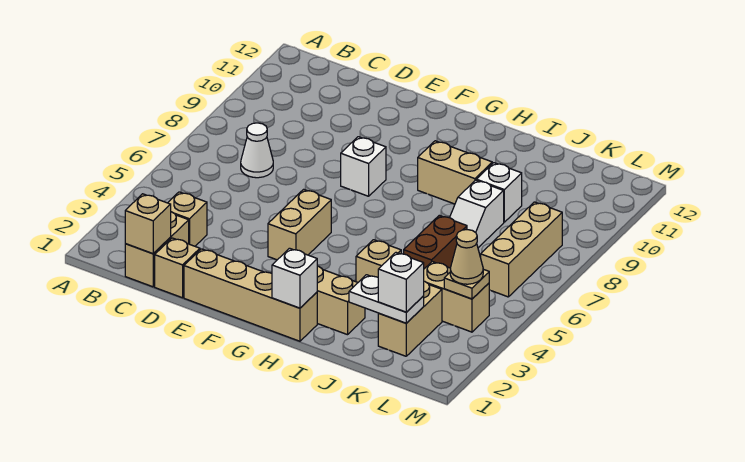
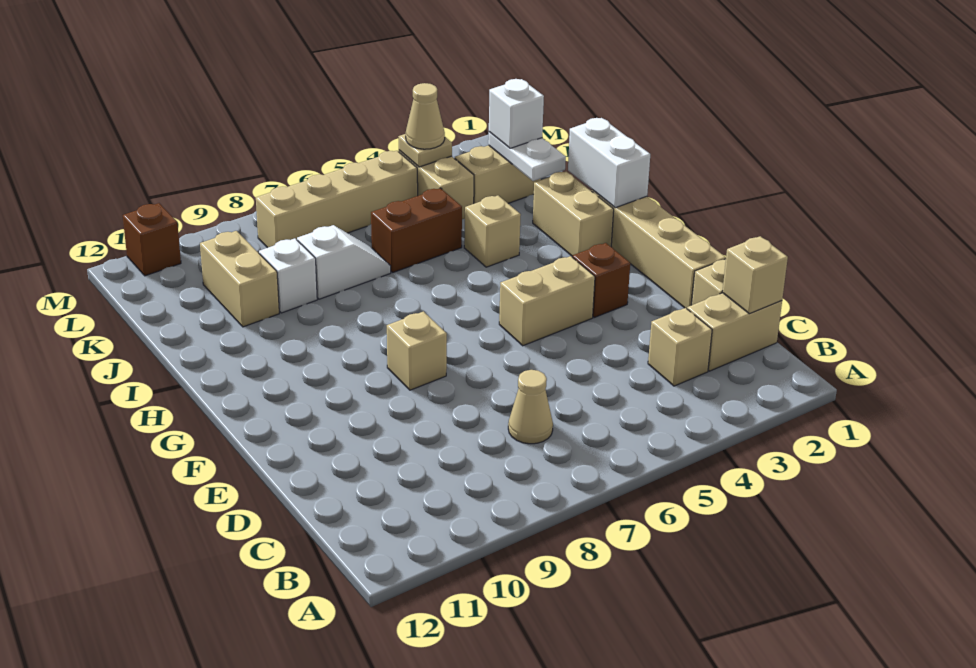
white 1x1 cone [241,123,273,178] -> tan 1x1 cone [508,370,553,444]
none -> brown 1x1 brick [572,243,630,317]
white 1x1 brick [341,137,386,196] -> tan 1x1 brick [387,311,447,390]
white 1x1 brick [272,248,317,308] -> white 1x2 brick [568,118,650,208]
tan 1x2 brick [418,141,492,204] -> tan 1x2 brick moved to [200,231,279,327]
tan 1x3 brick [481,202,562,297] -> tan 1x4 brick [256,151,418,248]
none -> brown 1x1 brick [123,203,181,276]

